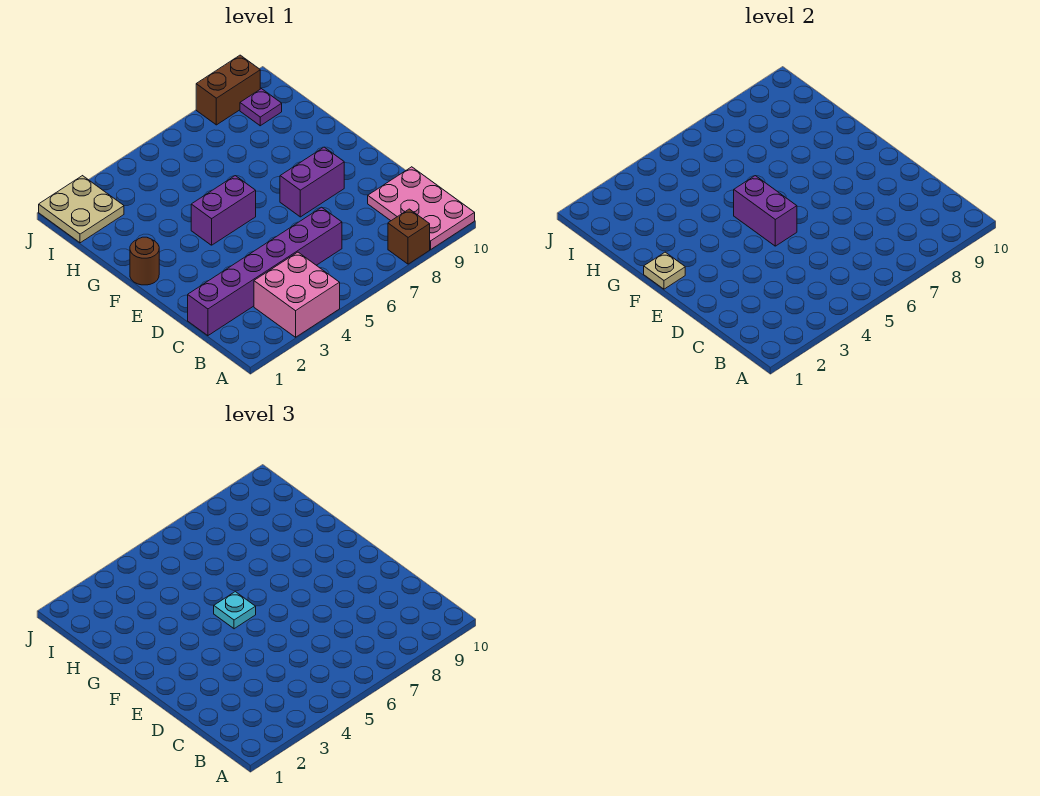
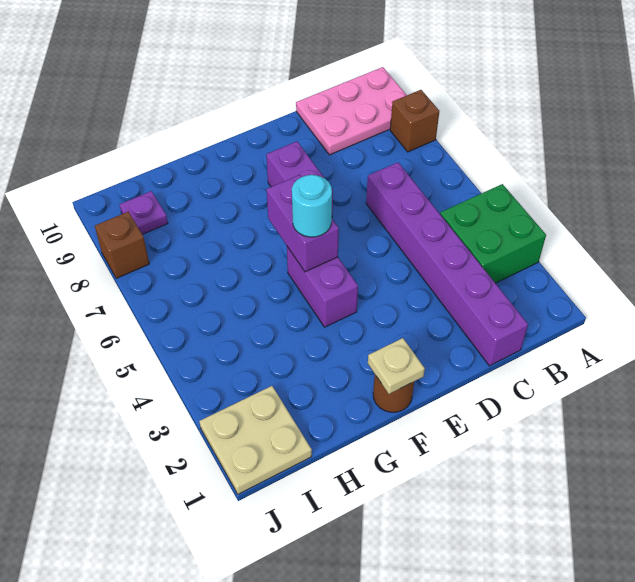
pink 2x2 brick [254,252,340,337] -> green 2x2 brick [440,184,546,283]
purple 1x2 brick [734,176,797,246] -> purple 1x2 brick turned to [267,175,339,272]
cyan 1x1 plate [214,592,256,629] -> cyan 1x1 round brick [292,175,332,237]
brown 1x2 brick [196,55,260,125] -> brown 1x1 brick [95,212,149,278]

